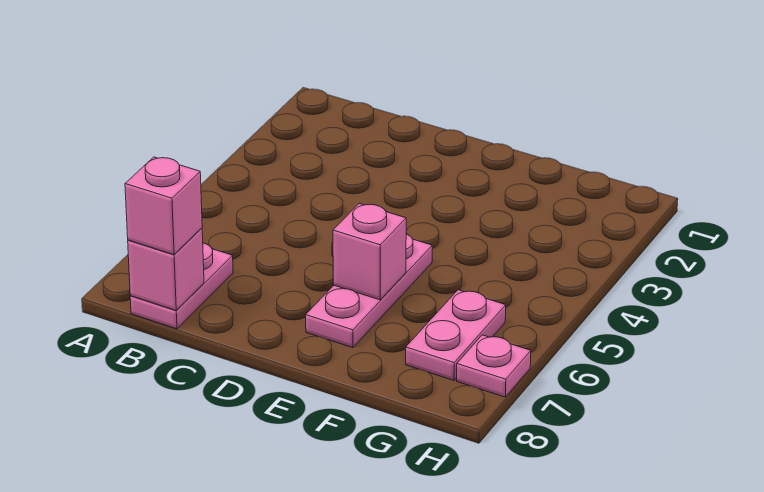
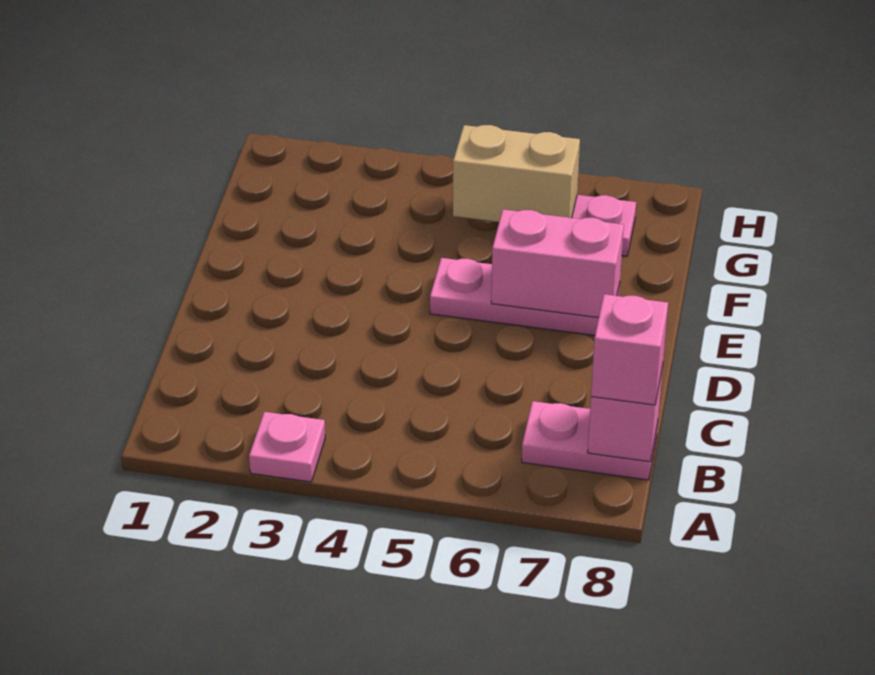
pink 1x1 brick [333,203,406,300] -> pink 1x2 brick [491,209,624,318]
none -> tan 1x2 brick [453,125,580,222]
pink 1x1 plate [457,335,531,397] -> pink 1x1 plate moved to [249,412,325,482]

